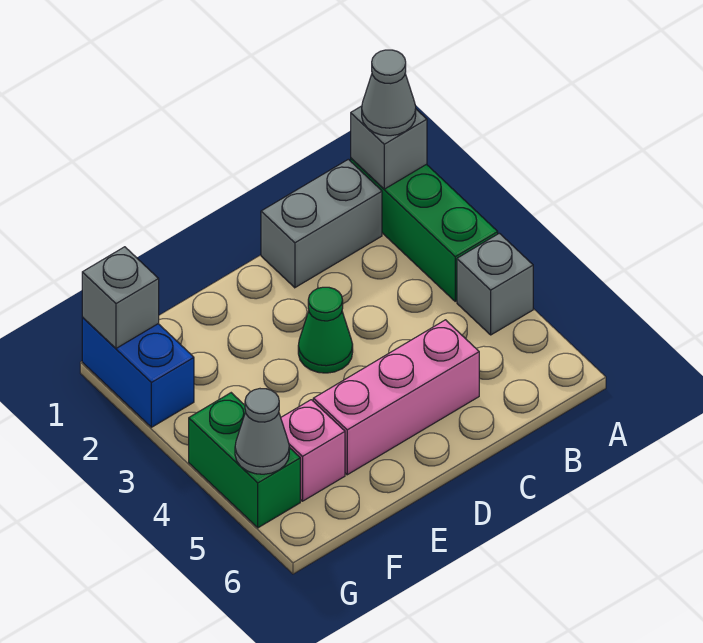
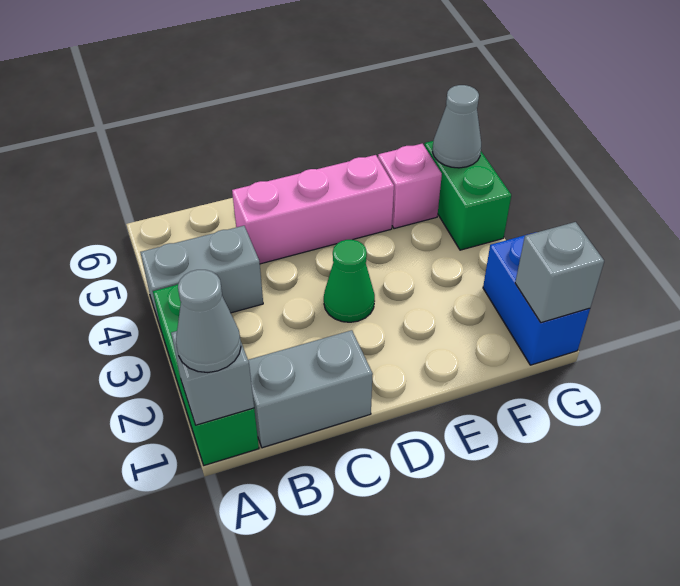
grey 1x1 brick [457,233,533,335] -> grey 1x2 brick [140,226,263,332]

